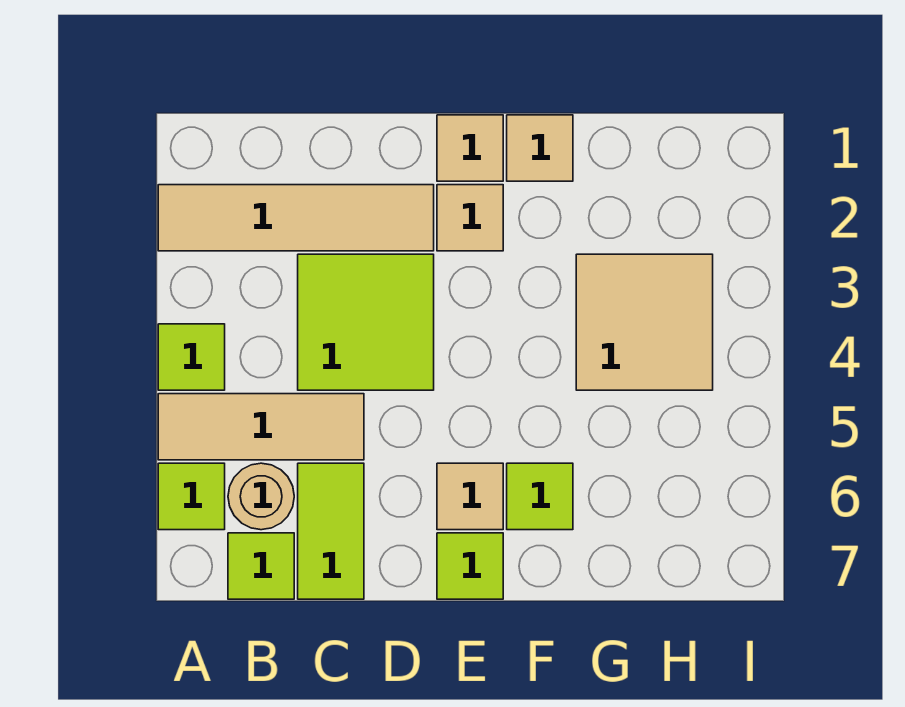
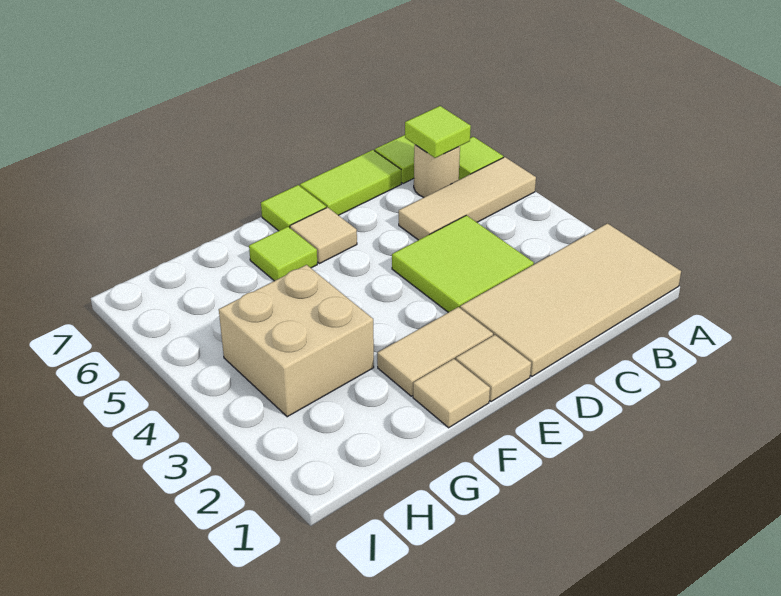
tan 1x4 tile [158,185,434,251] -> tan 2x4 tile [460,223,681,377]
lime 1x1 tile [158,324,225,390] -> lime 1x1 tile moved to [405,106,471,158]
lime 1x2 tile [298,463,364,599] -> lime 1x2 tile turned to [300,150,401,215]
tan 1x1 tile [437,185,503,251] -> tan 1x2 tile [377,307,493,396]
tan 2x2 tile [576,254,713,390] -> tan 2x2 brick [219,265,374,417]

